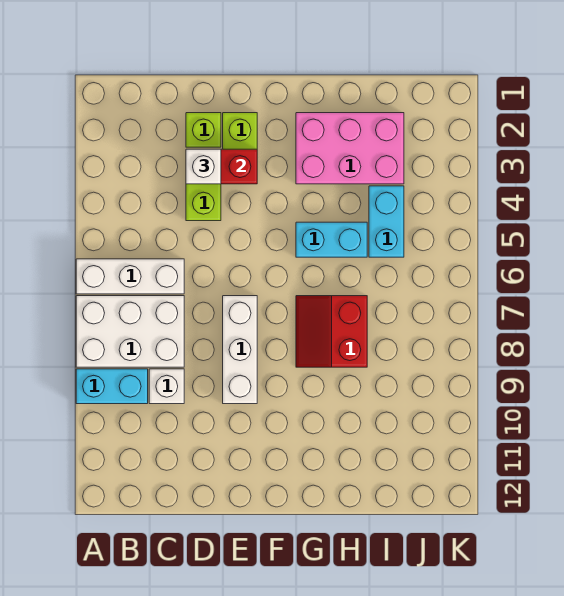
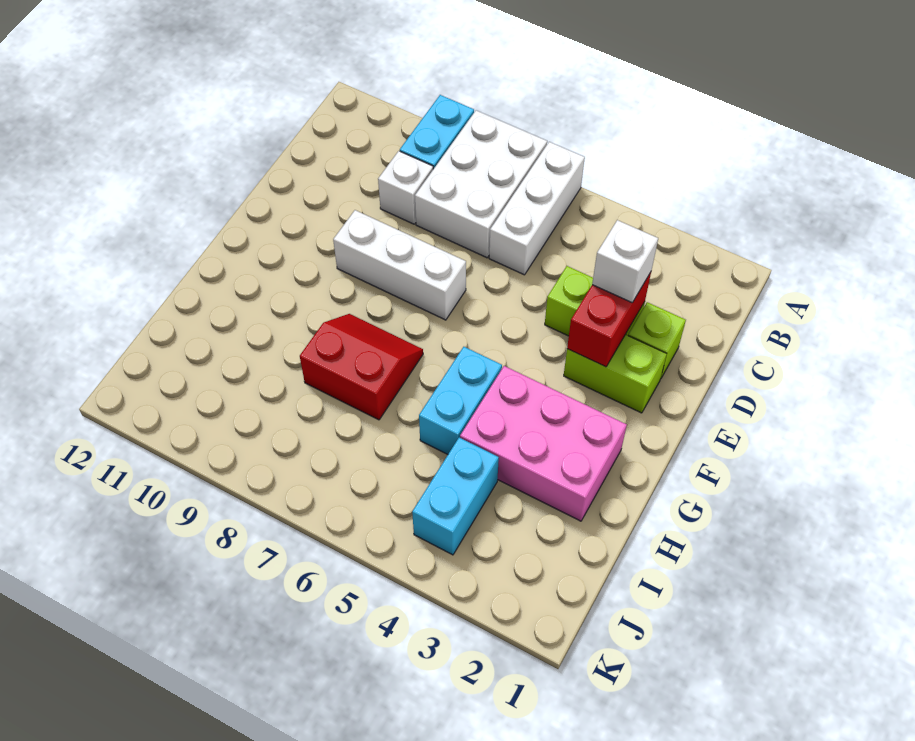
pink 2x3 brick [296,113,404,184] -> pink 2x3 brick turned to [460,366,627,521]
cyan 1x2 brick [369,186,404,257] -> cyan 1x2 brick turned to [412,438,499,555]

